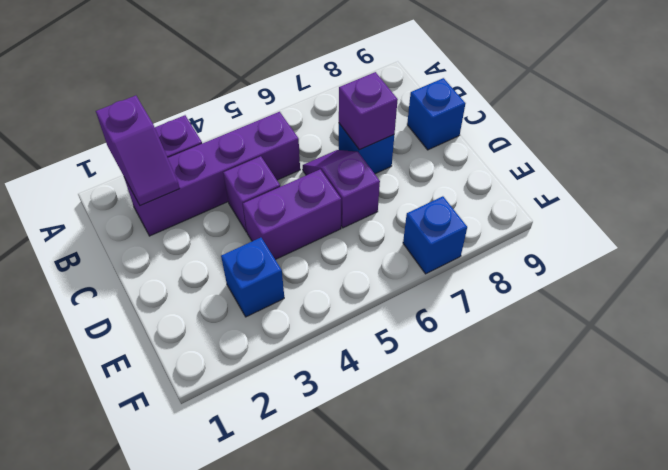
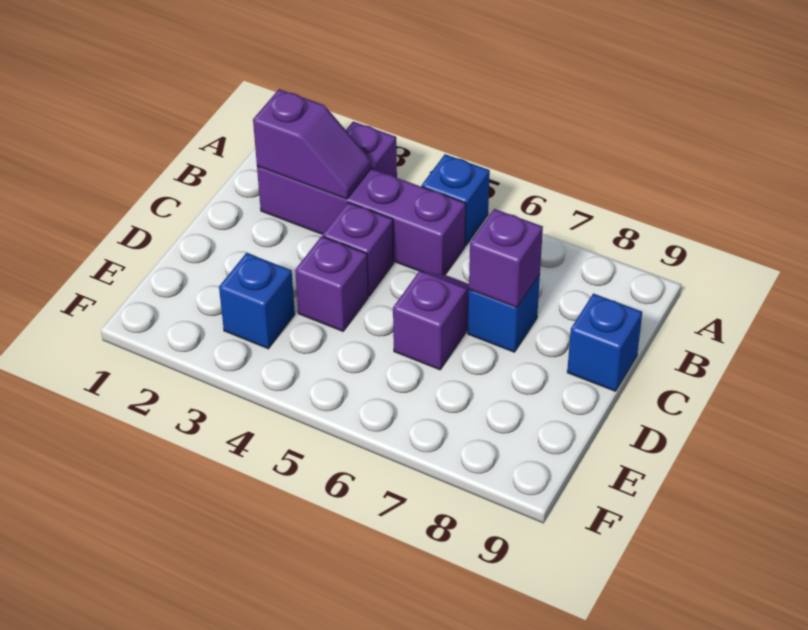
purple 1x2 slope [96,96,179,206] -> purple 1x2 slope turned to [253,89,371,199]
purple 1x2 brick [243,170,341,260] -> purple 1x1 brick [295,236,368,331]
blue 1x1 brick [403,196,467,274] -> blue 1x1 brick moved to [422,154,490,246]

